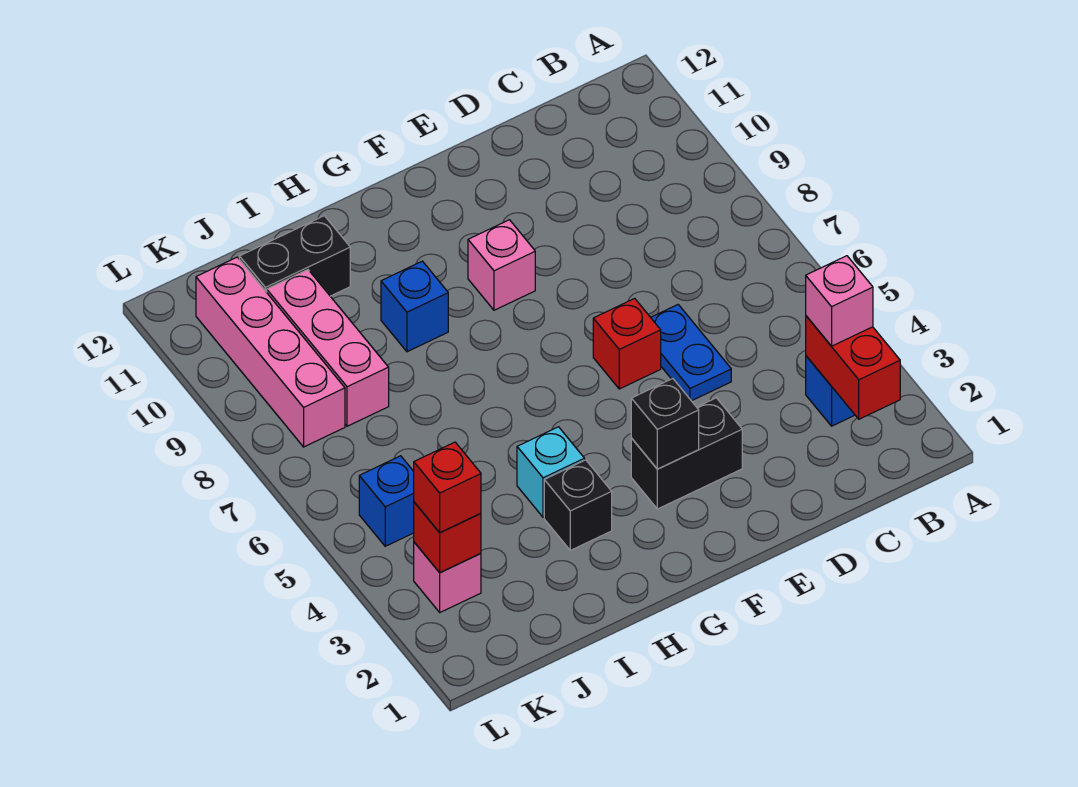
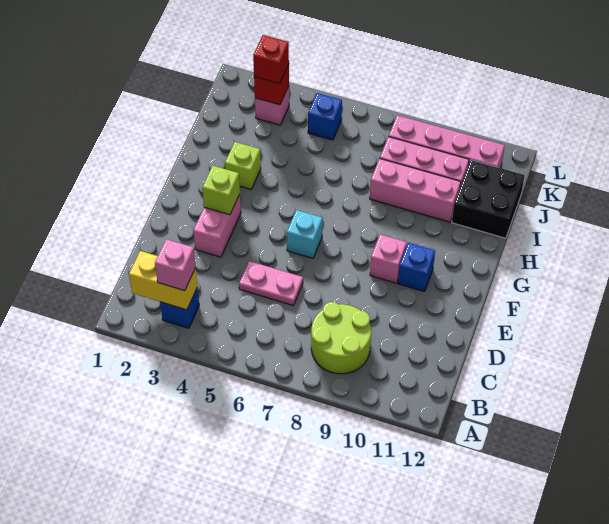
red 1x2 brick [806,316,900,419] -> yellow 1x2 brick [129,251,197,310]
none -> lime 2x2 round brick [311,302,371,374]
blue 1x2 plate [651,305,731,401] -> pink 1x2 plate [239,261,303,306]
black 1x2 brick [631,398,742,509] -> pink 1x2 brick [193,194,241,257]
red 1x1 brick [593,298,661,389] -> none
black 1x1 brick [631,379,699,469] -> lime 1x1 brick [202,166,240,215]
black 1x1 brick [544,460,612,550] -> lime 1x1 brick [225,142,261,189]
cyan 1x1 brick [517,427,585,517] -> cyan 1x1 brick moved to [287,210,323,258]
blue 1x1 brick [381,261,448,352] -> blue 1x1 brick moved to [398,243,435,292]
none -> pink 1x3 brick [370,159,461,222]
black 1x2 brick [239,216,350,296] -> black 2x2 brick [452,160,525,238]

